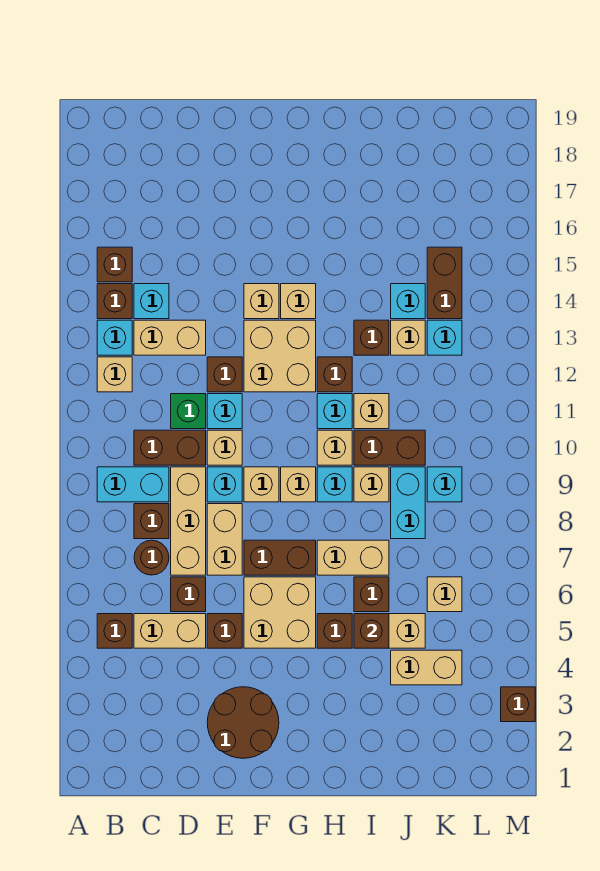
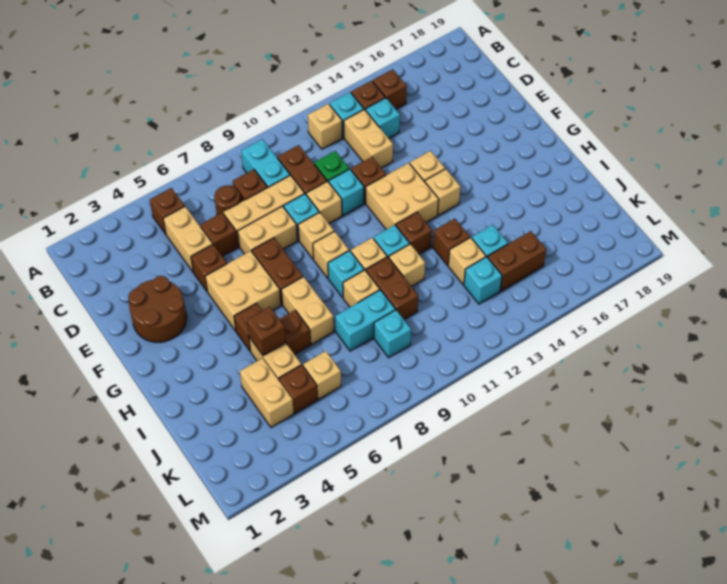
brown 1x1 brick [501,687,535,722] -> brown 1x1 brick moved to [279,365,318,413]

